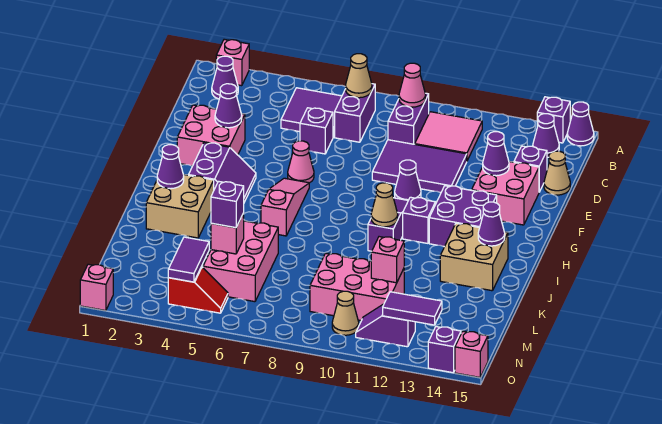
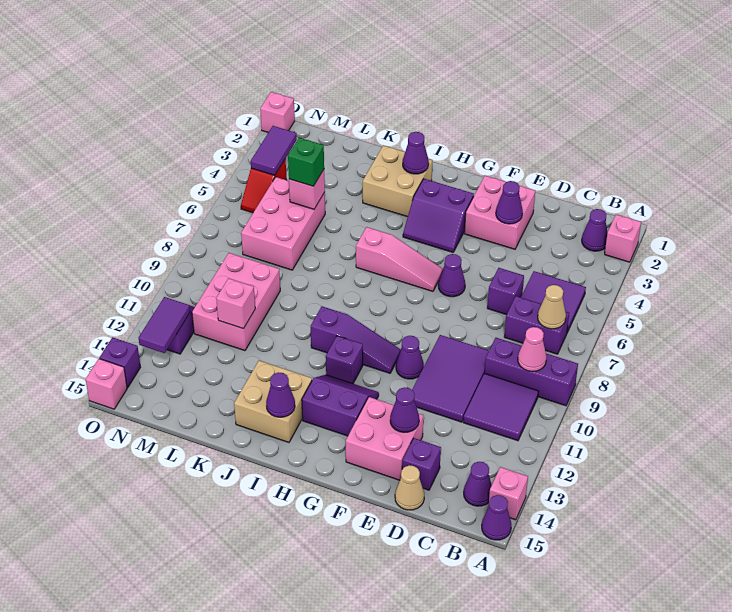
purple 1x1 brick [537,97,570,143] -> pink 1x1 brick [488,467,528,520]
purple 1x2 brick [388,93,429,144] -> purple 1x3 brick [485,338,578,406]
pink 2x2 tile [415,112,482,161] -> purple 2x2 tile [463,373,538,441]
pink 1x1 cone [288,141,314,183] -> purple 1x1 cone [438,254,465,297]
purple 2x2 brick [429,186,497,246] -> purple 2x2 slope [302,375,379,436]
tan 1x1 cone [371,183,398,227] -> none
pink 2x3 brick [203,221,278,302] -> pink 2x3 brick turned to [241,177,325,270]
purple 1x1 brick [211,181,244,228] -> green 1x1 brick [288,138,324,186]
purple 1x2 tile [168,237,209,282] -> purple 1x2 tile turned to [251,126,297,175]
tan 1x1 cone [332,291,359,335] -> none

